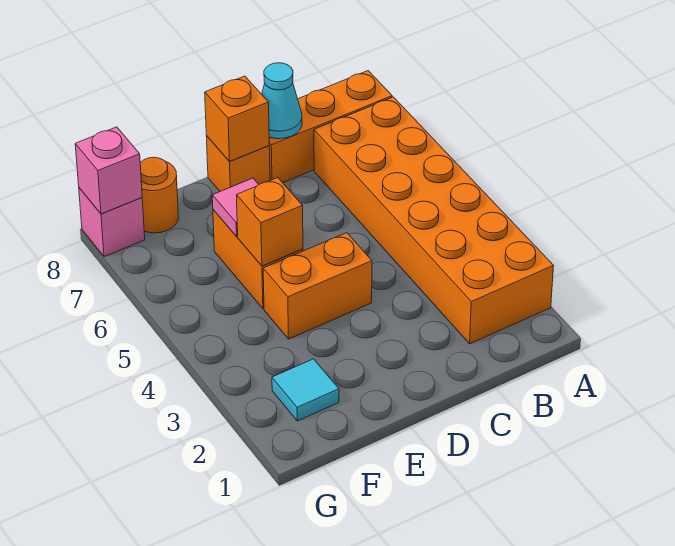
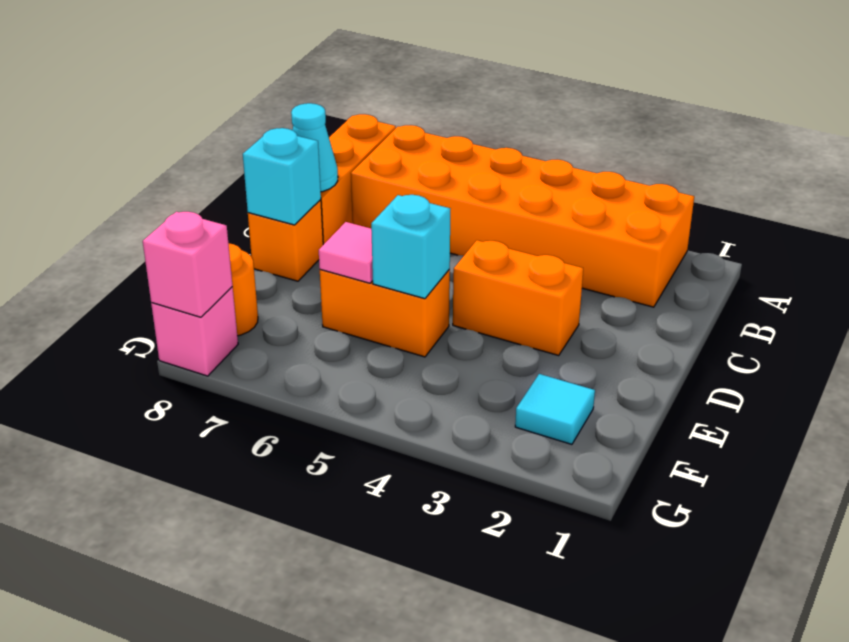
orange 1x2 brick [263,233,372,339] -> orange 1x2 brick turned to [453,240,583,355]
orange 1x1 brick [205,76,269,162] -> cyan 1x1 brick [243,128,321,225]
orange 1x1 brick [236,178,303,266] -> cyan 1x1 brick [371,195,450,299]

